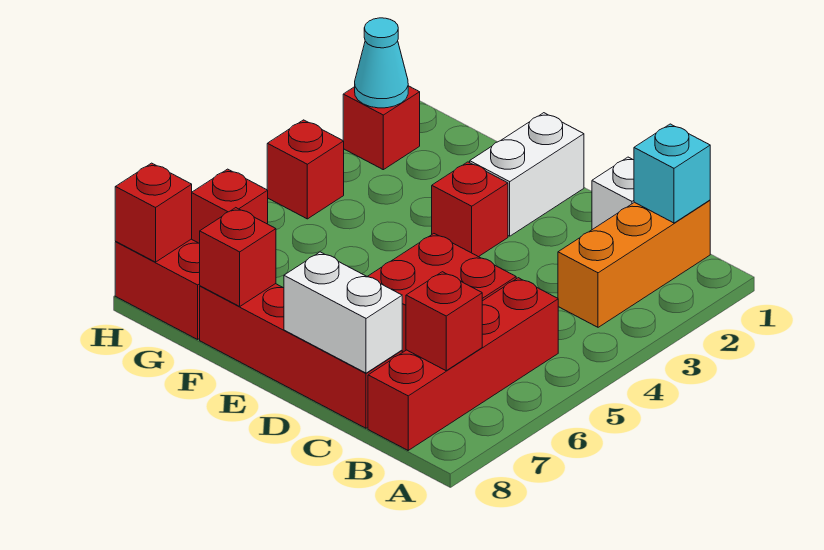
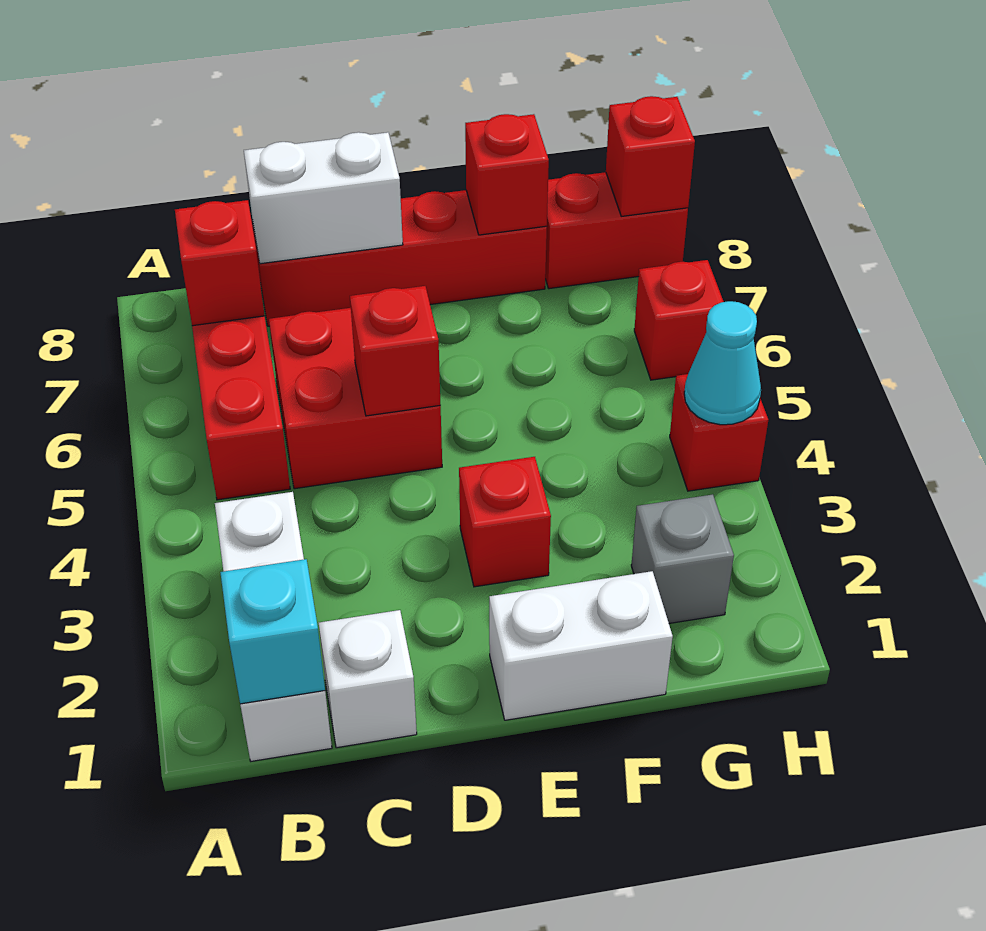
orange 1x3 brick [558,200,710,327] -> white 1x3 brick [215,492,332,761]
white 1x2 brick [470,113,584,236] -> white 1x2 brick turned to [489,571,673,720]
none -> grey 1x1 brick [631,494,734,623]
red 1x1 brick [343,86,420,170] -> red 1x1 brick moved to [350,286,440,416]
cyan 1x1 cone [355,18,408,108] -> cyan 1x1 cone moved to [684,301,761,425]

